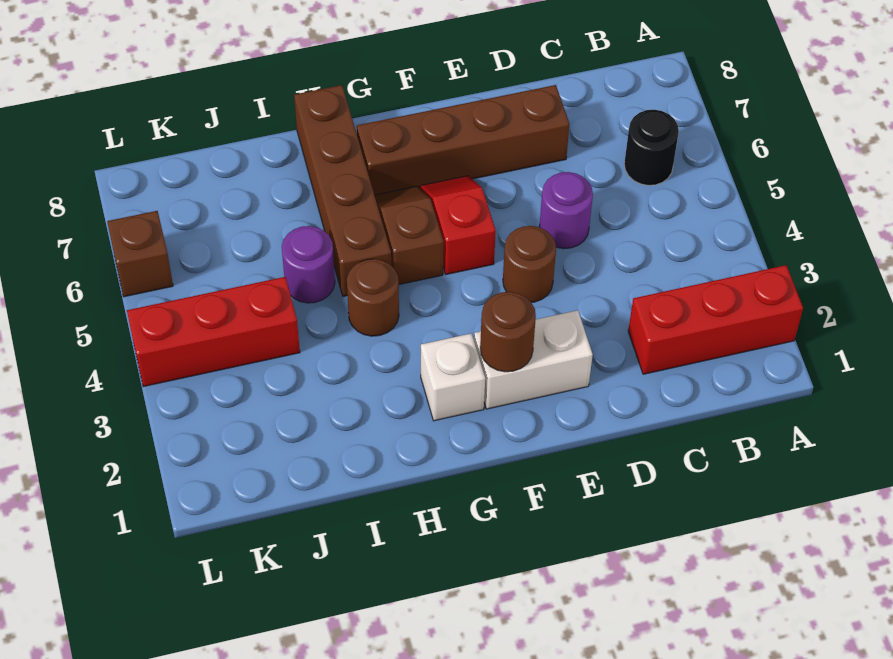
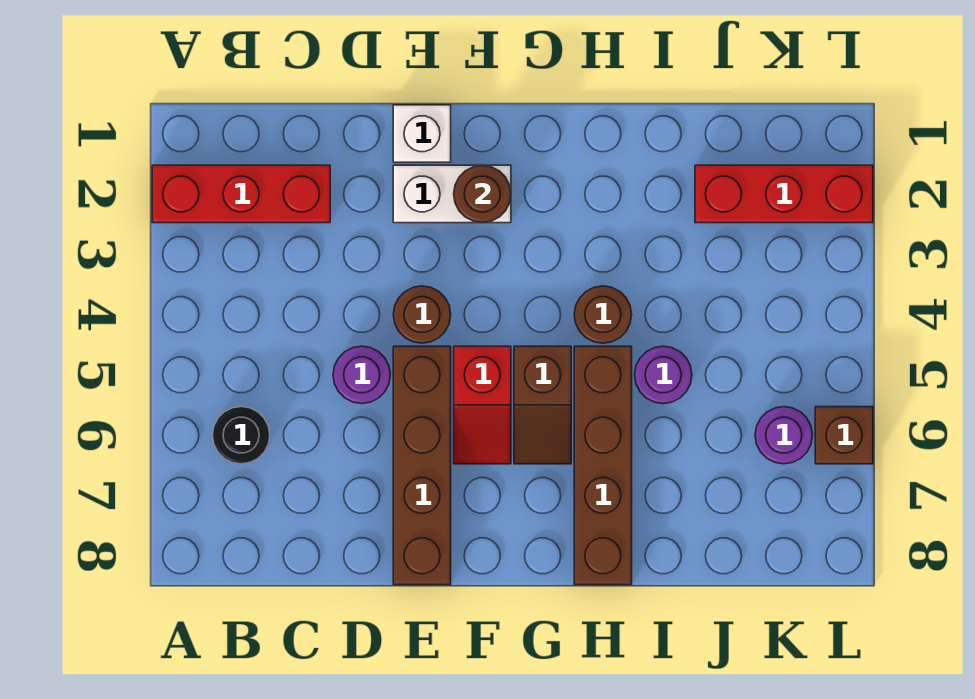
brown 1x4 brick [357,85,570,195] -> brown 1x4 brick turned to [393,346,451,585]
white 1x1 brick [421,333,485,421] -> white 1x1 brick moved to [393,105,451,162]
red 1x3 brick [127,277,300,387] -> red 1x3 brick moved to [695,165,873,223]
none -> purple 1x1 round brick [755,407,813,464]

